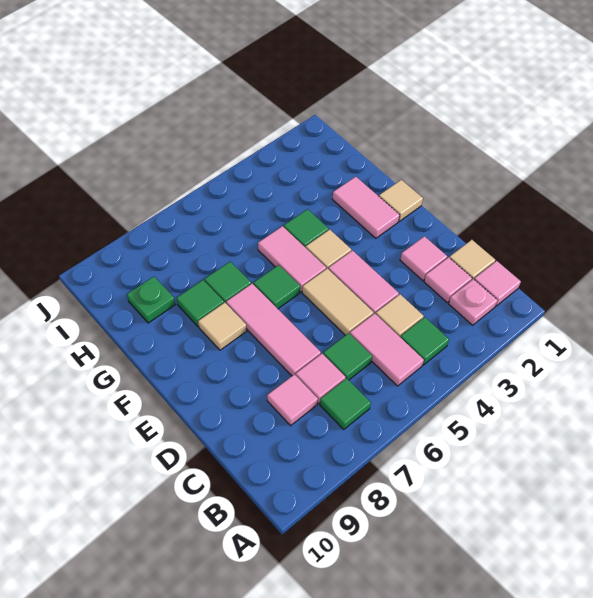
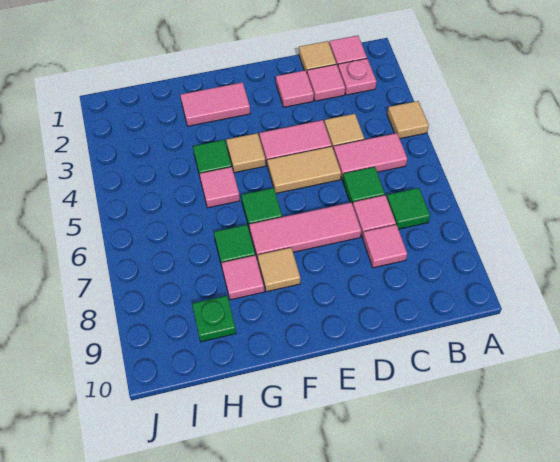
green 1x1 tile [400,317,449,365] -> none
tan 1x1 tile [379,180,423,221] -> tan 1x1 tile moved to [387,101,429,139]
pink 1x2 tile [258,226,326,292] -> pink 1x1 tile [200,167,240,208]
green 1x1 tile [177,280,224,327] -> pink 1x1 tile [221,255,264,300]

